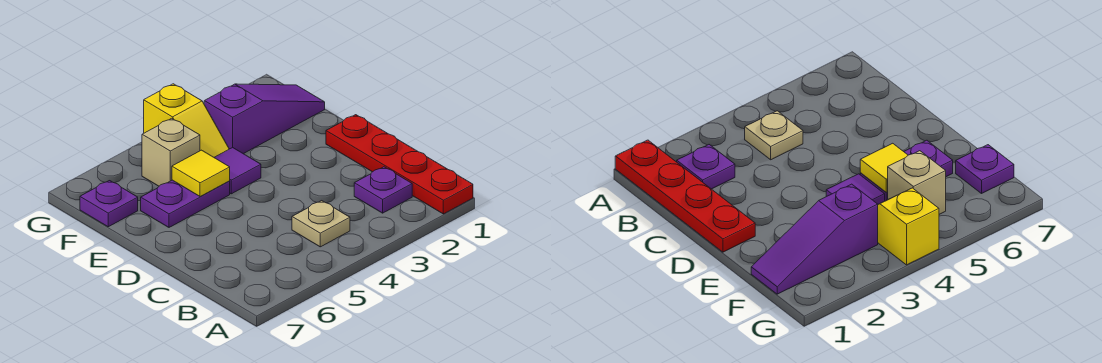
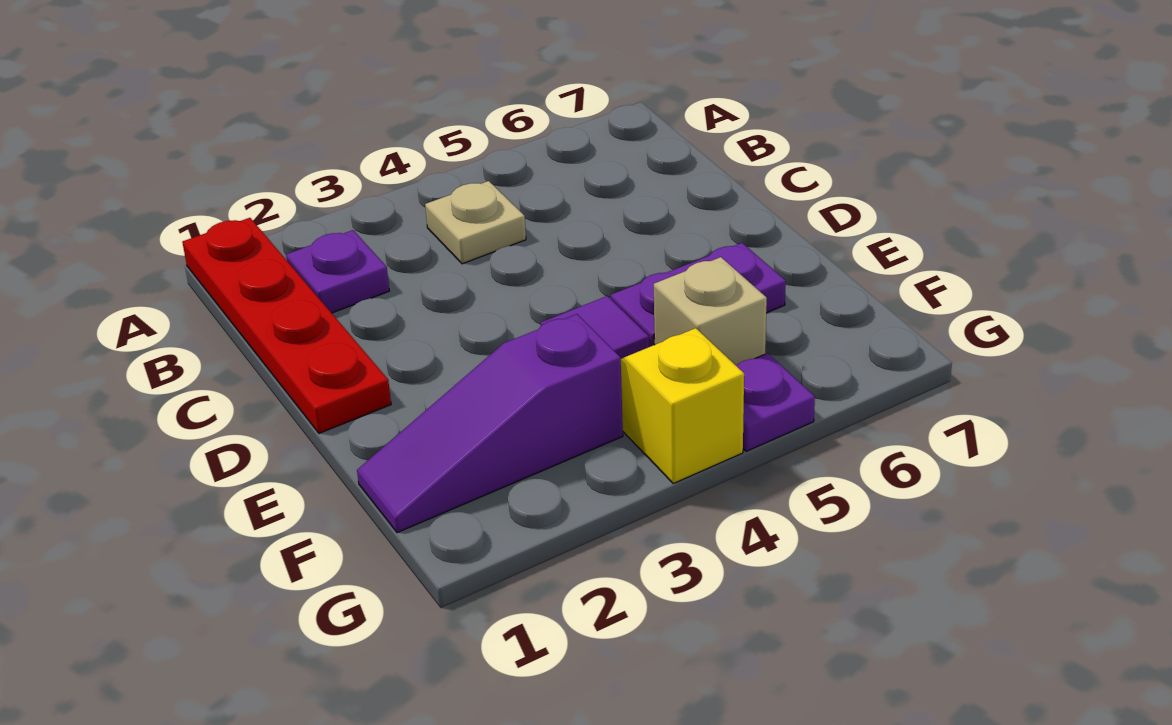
yellow 1x1 tile [172,150,230,197] -> none
purple 1x1 plate [80,181,138,227] -> purple 1x1 plate moved to [736,353,815,451]

